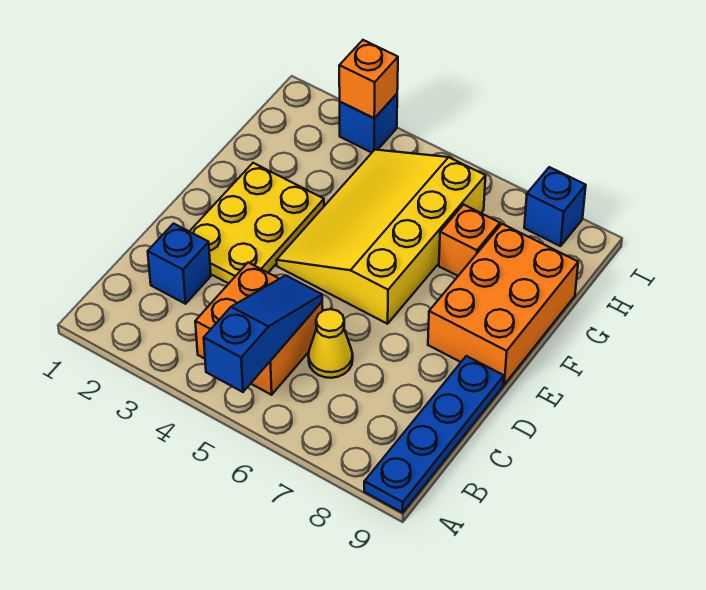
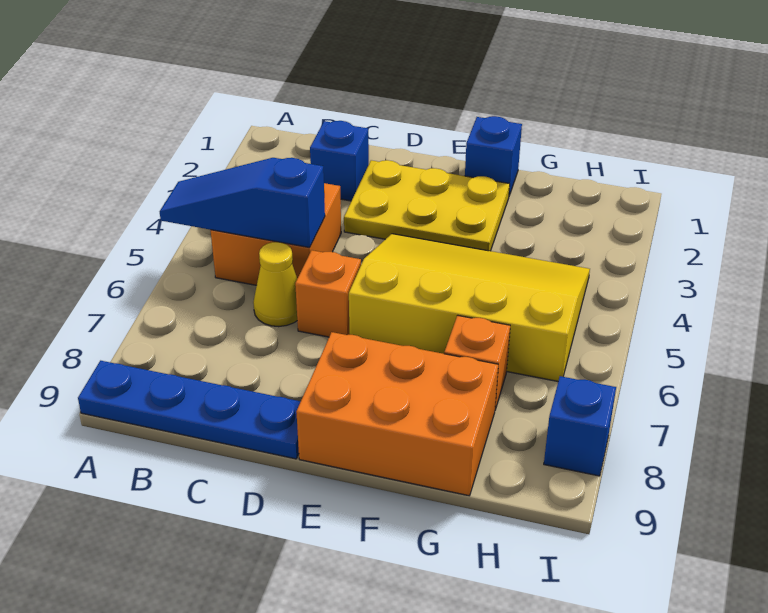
blue 1x3 slope [204,275,322,392] -> blue 1x3 slope turned to [160,158,325,248]
blue 1x1 brick [340,94,397,153] -> blue 1x1 brick moved to [465,116,522,196]
orange 1x1 brick [339,40,398,118] -> orange 1x1 brick moved to [295,250,361,337]

